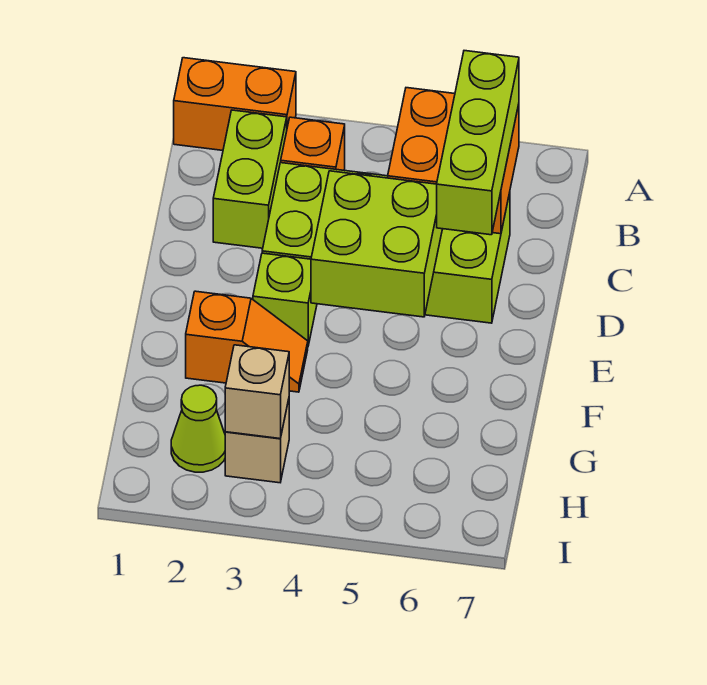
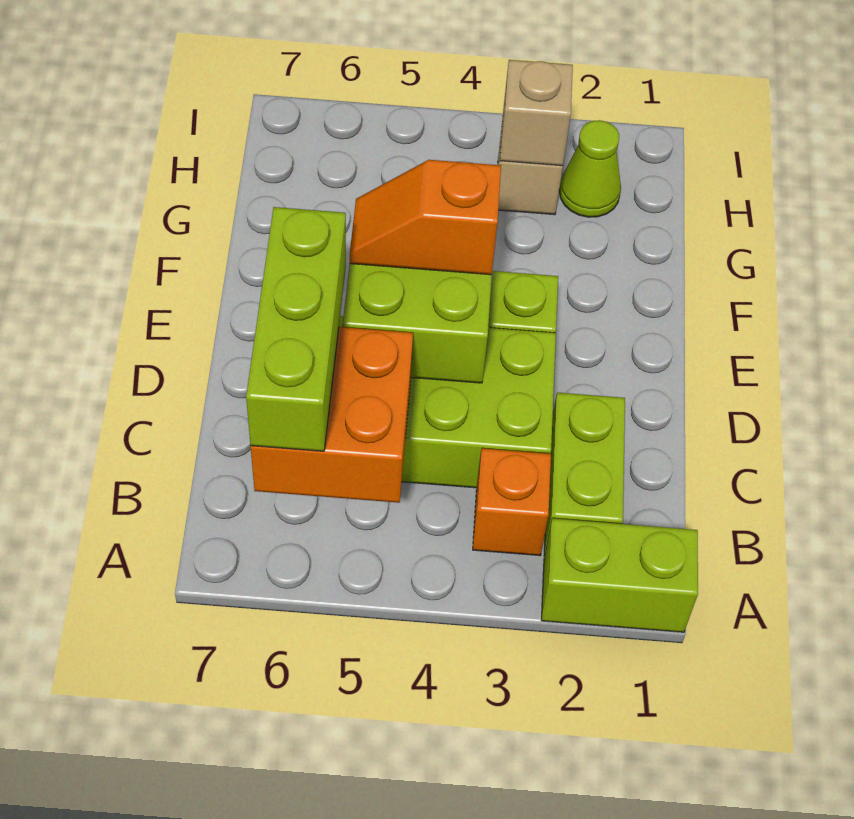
orange 1x2 brick [174,58,296,150] -> lime 1x2 brick [541,518,698,632]
orange 1x2 slope [186,291,308,392] -> orange 1x2 slope moved to [350,160,501,275]

